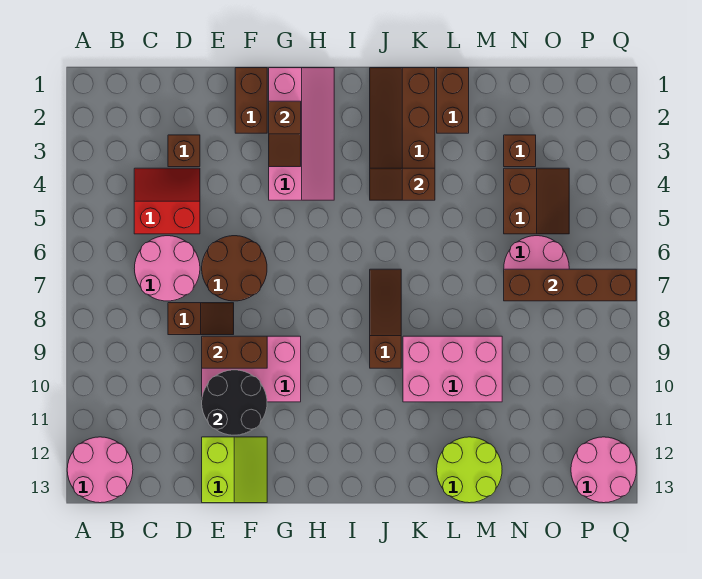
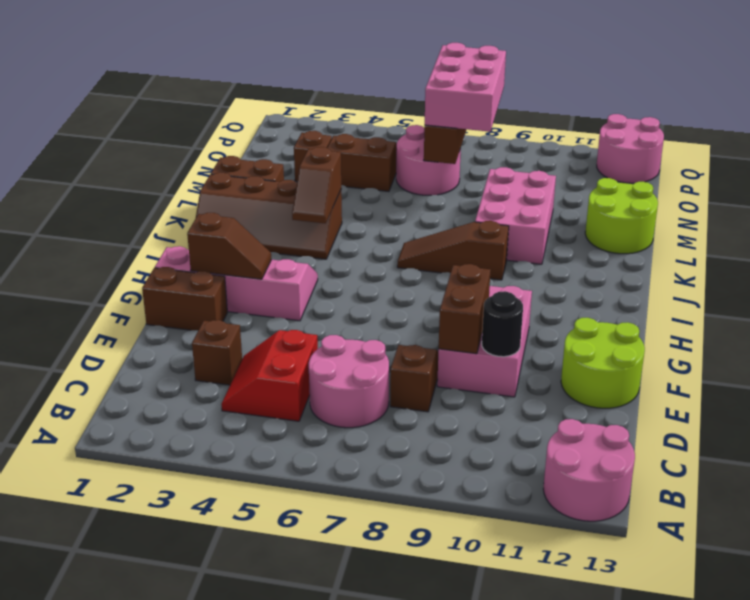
brown 2x2 round brick [202,236,267,301] -> none
black 2x2 round brick [202,370,267,435] -> black 1x1 round brick [482,291,523,357]
lime 2x2 slope [202,437,267,503] -> lime 2x2 round brick [561,318,645,408]
none -> pink 2x3 brick [425,43,506,132]

